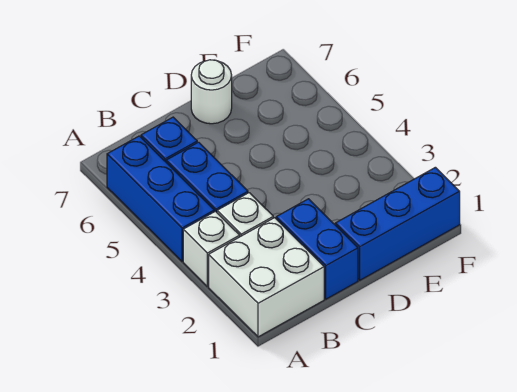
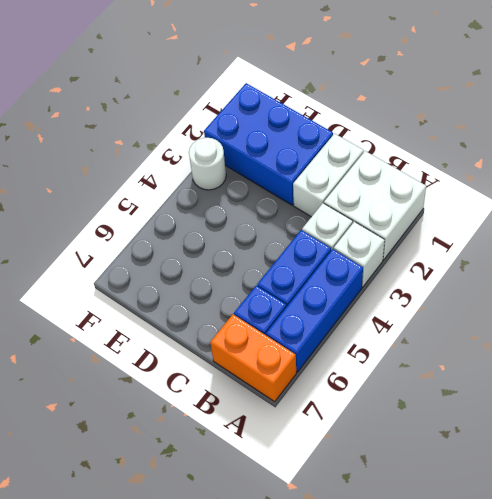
none -> orange 1x2 brick [210,314,296,402]
blue 1x2 brick [276,199,358,299] -> white 1x2 brick [293,134,364,217]
blue 1x3 brick [335,167,460,280] -> blue 2x3 brick [204,83,333,205]
white 1x1 round brick [191,60,232,124] -> white 1x1 round brick moved to [189,138,226,190]

